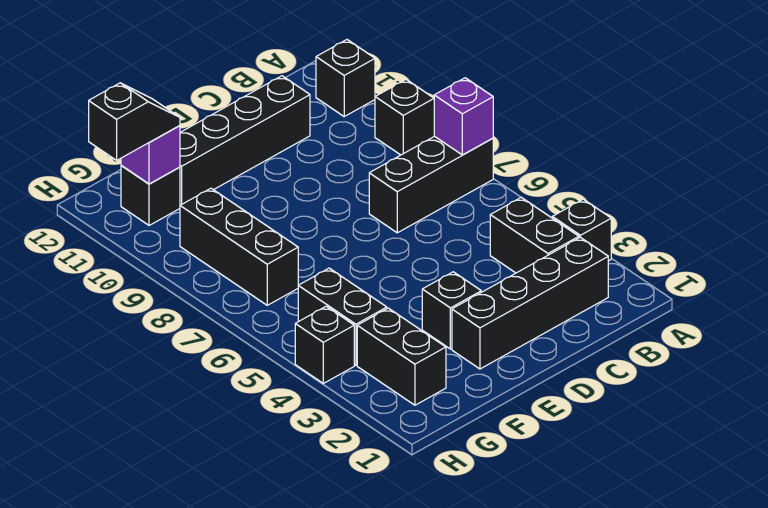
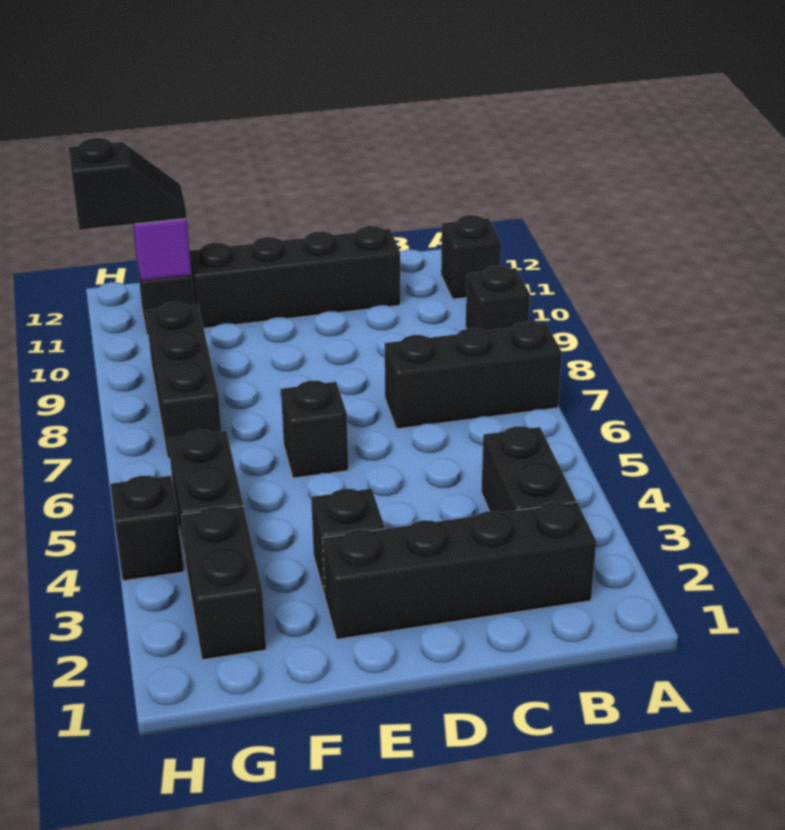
black 1x1 brick [552,199,611,261] -> black 1x1 brick moved to [281,381,348,478]
purple 1x1 brick [434,78,493,155] -> none

